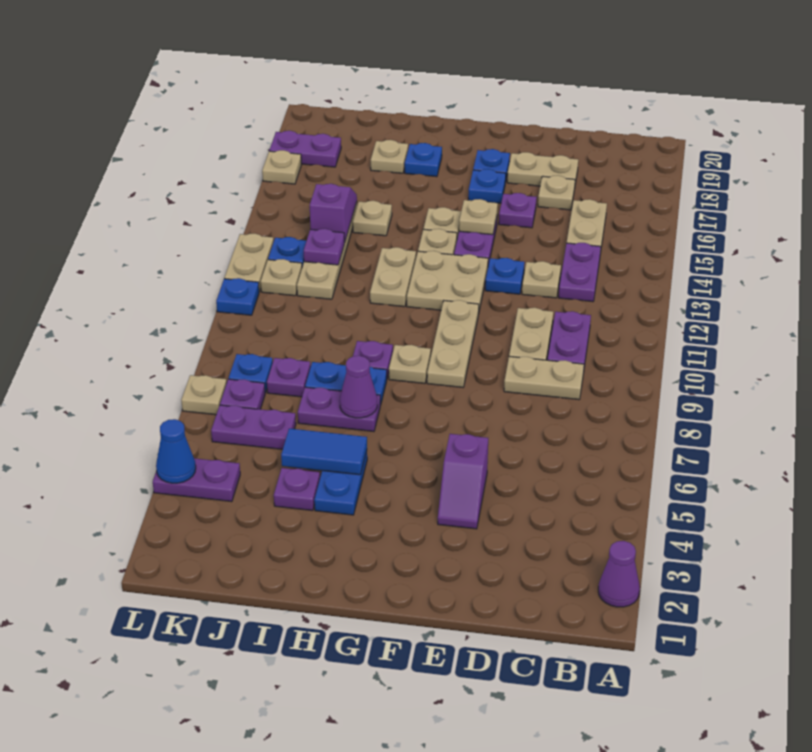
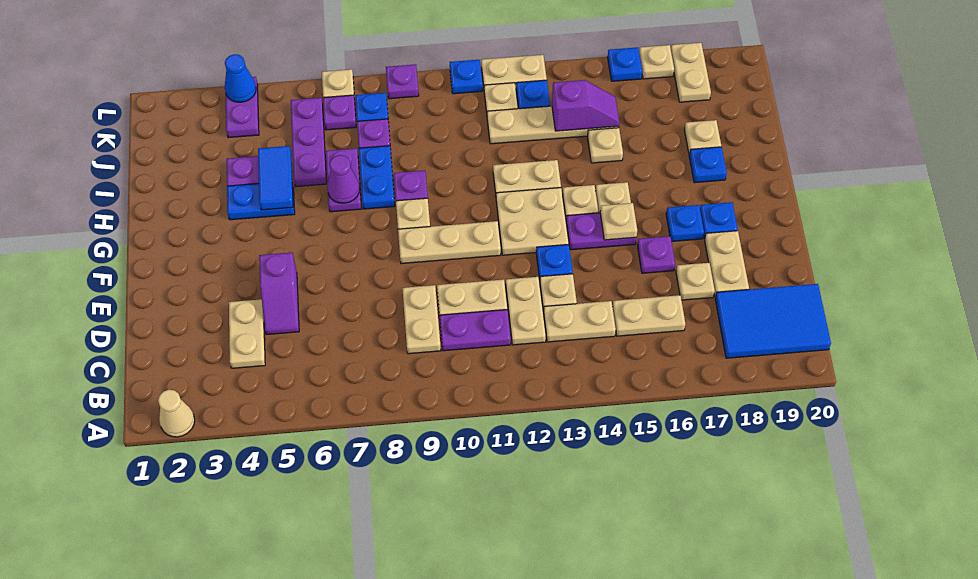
purple 1x1 cone [598,541,640,607] -> tan 1x1 cone [158,390,195,437]
none -> blue 2x3 tile [715,284,831,358]
none -> tan 1x2 plate [229,299,265,368]
none -> tan 1x2 plate [506,277,546,345]
purple 1x2 plate [559,243,601,302] -> tan 1x2 plate [543,301,616,342]
purple 1x2 slope [438,434,488,529] -> purple 1x2 slope turned to [259,253,299,335]
purple 1x2 plate [211,405,296,449] -> purple 1x3 plate [291,98,327,187]
purple 1x1 plate [304,229,345,265] -> purple 1x1 plate moved to [386,64,419,99]
purple 1x2 plate [269,131,341,167] -> tan 1x2 plate [671,43,711,102]
none -> blue 1x1 plate [608,47,642,81]

